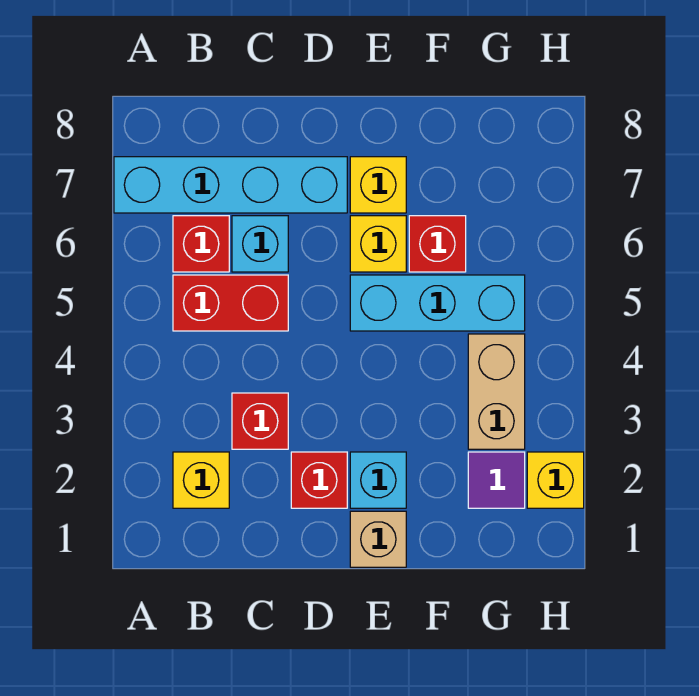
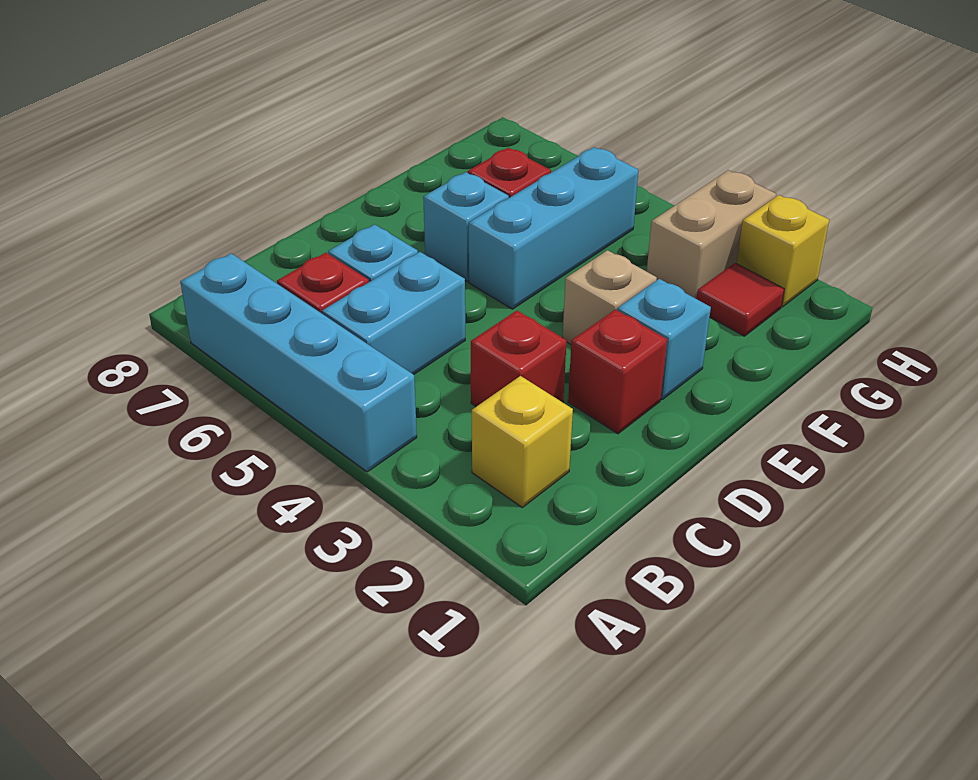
cyan 1x4 brick [114,157,347,213] -> cyan 1x4 brick turned to [180,253,417,472]
red 1x2 brick [173,275,288,331] -> cyan 1x2 brick [322,252,465,375]
tan 1x1 brick [350,511,406,567] -> tan 1x1 brick moved to [563,250,657,344]
yellow 1x1 brick [350,216,406,272] -> cyan 1x1 brick [423,172,509,282]
yellow 1x1 brick [350,157,406,213] -> none
purple 1x1 tile [468,452,525,508] -> red 1x1 tile [697,263,784,336]
tan 1x2 brick [468,334,525,449] -> tan 1x2 brick turned to [647,170,776,299]

